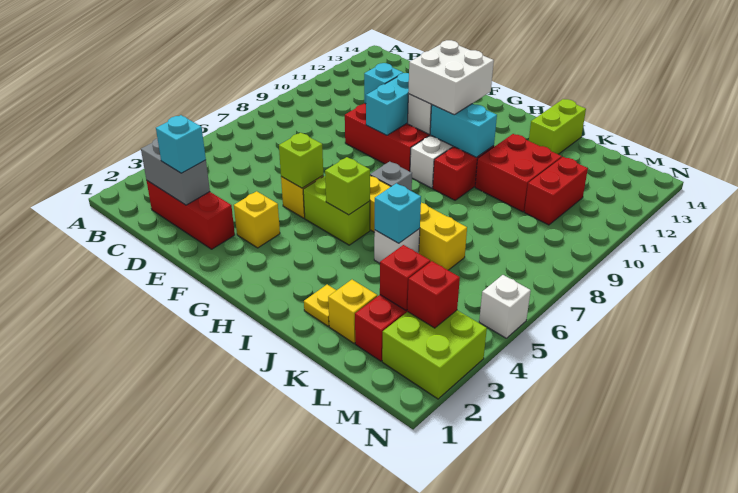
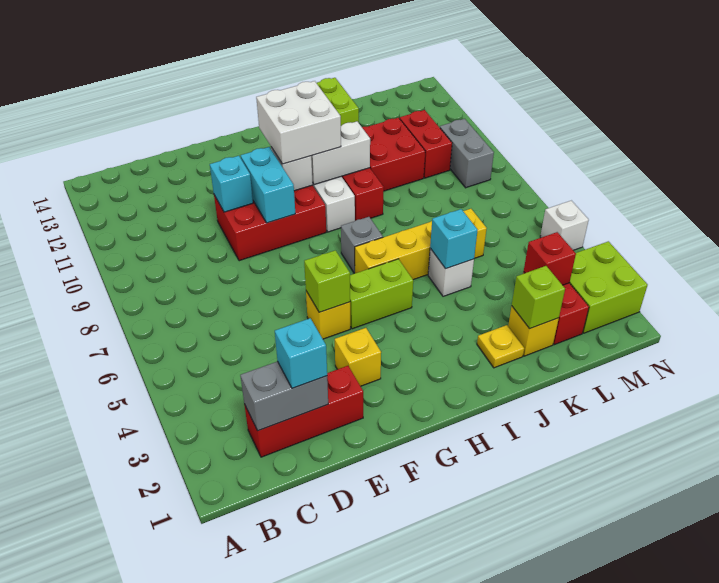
lime 1x1 brick [325,157,370,215] -> lime 1x1 brick moved to [512,266,565,329]
cyan 1x2 brick [430,104,497,157] -> white 1x2 brick [311,121,370,185]
red 1x1 brick [407,261,460,328] -> none
none -> grey 1x2 brick [440,119,494,188]

